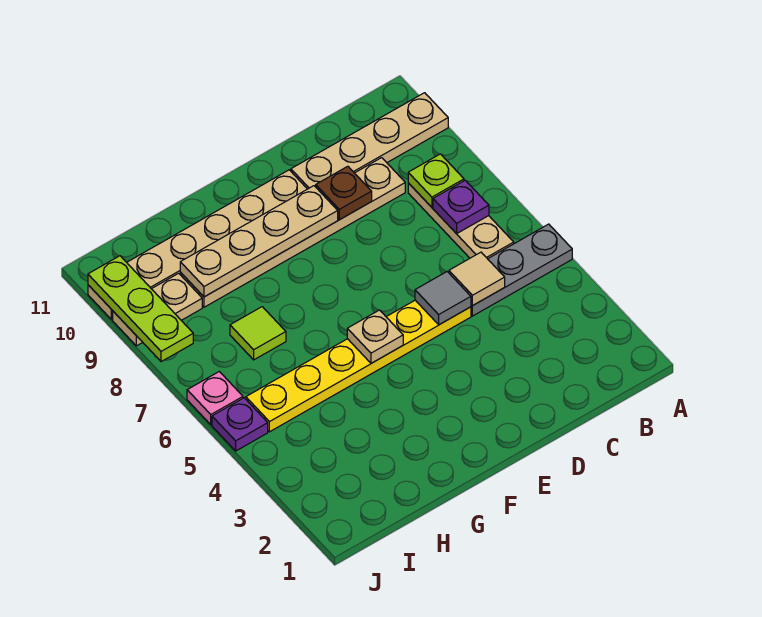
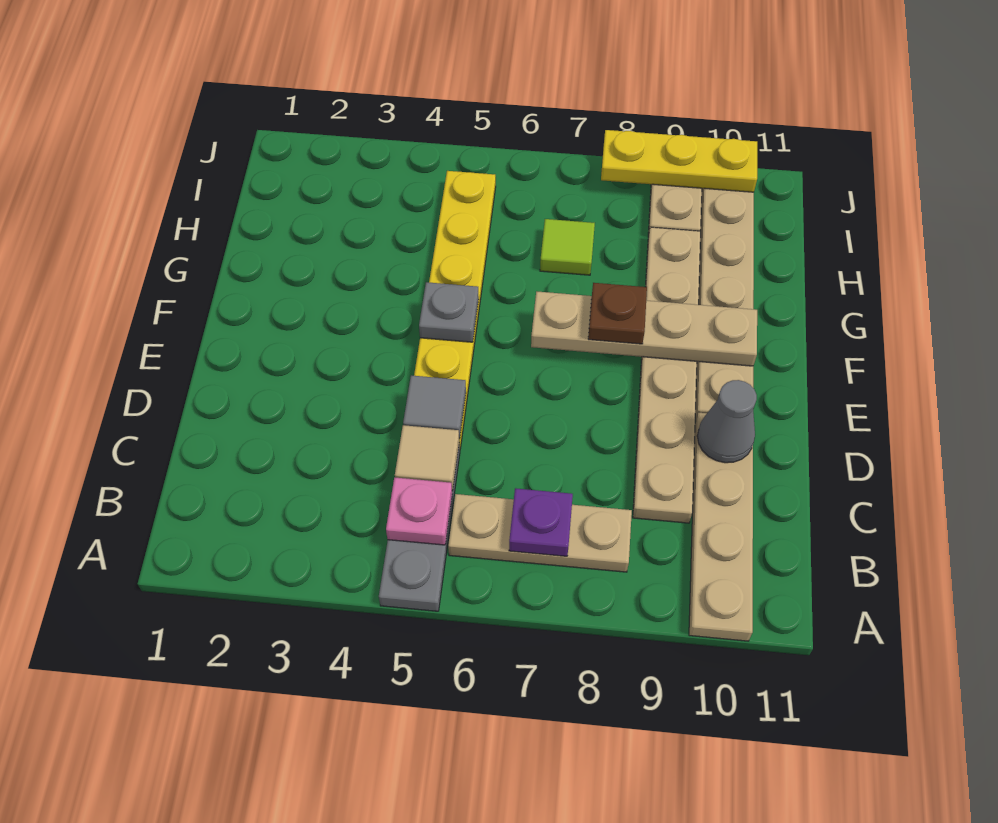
lime 1x1 plate [408,154,464,207] -> none
brown 1x1 plate [316,166,372,220] -> brown 1x1 plate moved to [588,283,647,344]
none -> grey 1x1 cone [697,380,757,463]
tan 1x4 plate [180,186,338,297] -> tan 1x4 plate turned to [531,291,757,366]
tan 1x1 plate [347,310,403,363] -> grey 1x1 plate [419,282,479,342]
purple 1x1 plate [212,398,268,451] -> none
pink 1x1 plate [187,372,243,425] -> pink 1x1 plate moved to [386,478,452,545]
lime 1x3 plate [88,256,193,362] -> yellow 1x3 plate [601,130,757,192]

